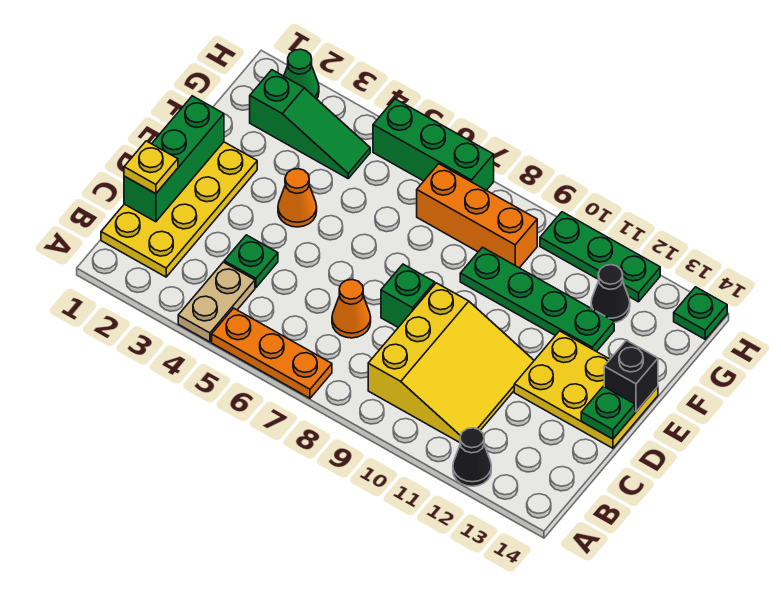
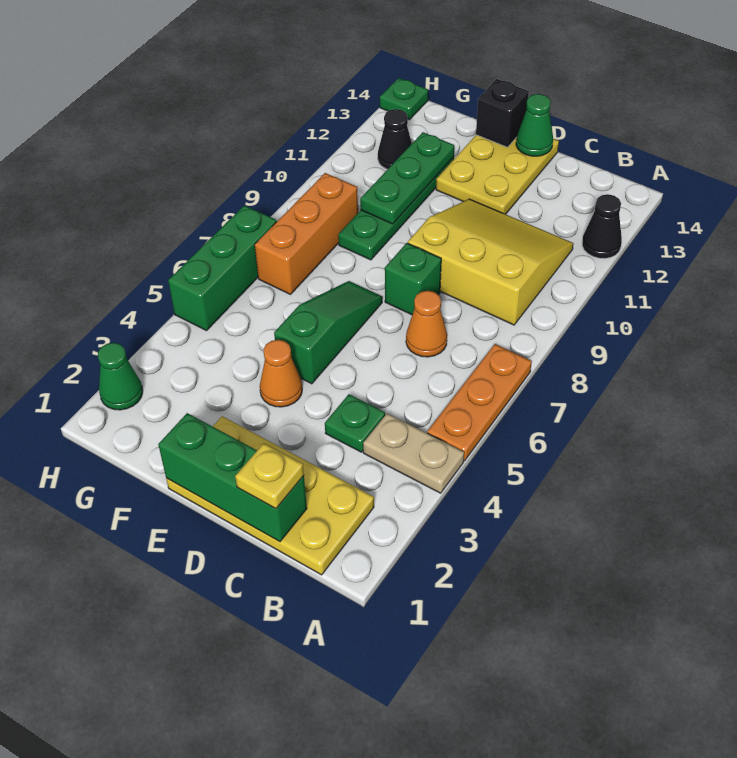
green 1x1 plate [581,386,635,439] -> green 1x1 cone [516,94,553,156]
green 1x3 slope [250,70,370,178] -> green 1x3 slope moved to [274,281,382,384]
green 1x3 plate [540,212,660,302] -> green 1x3 plate moved to [360,132,454,224]

